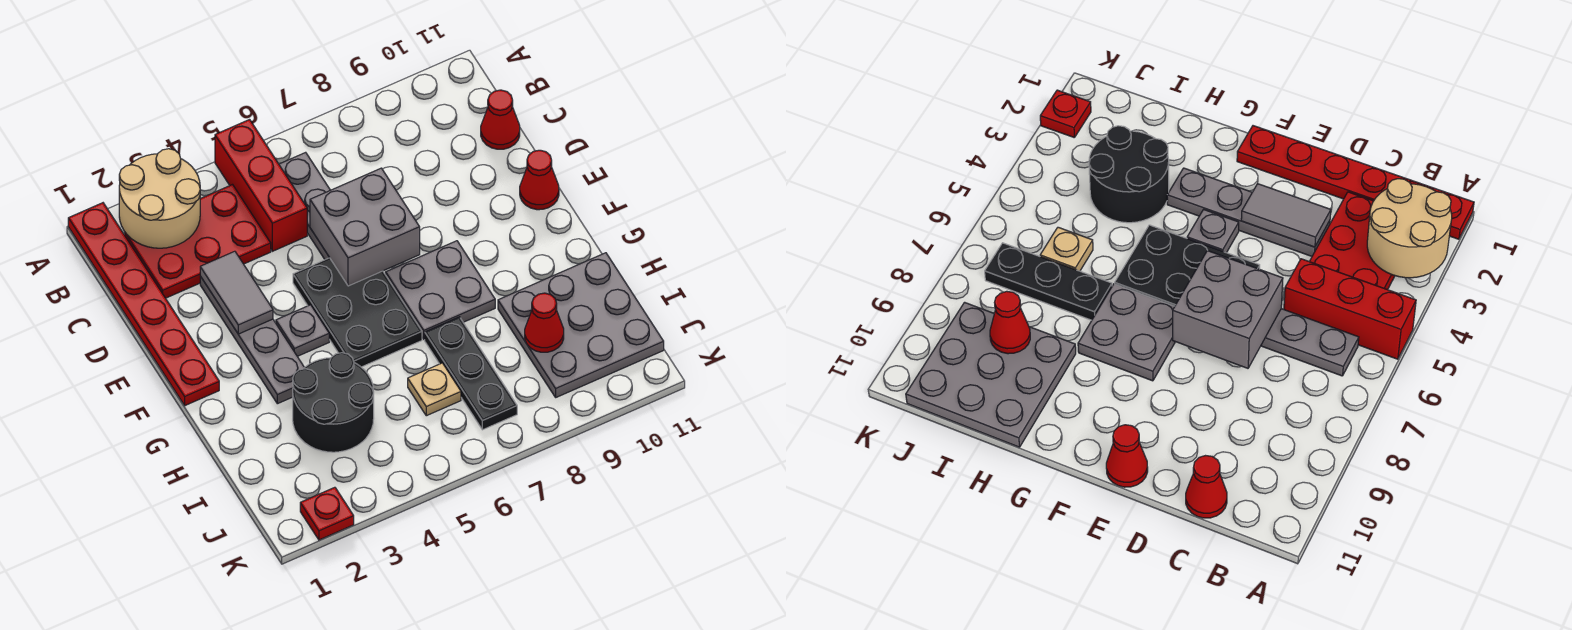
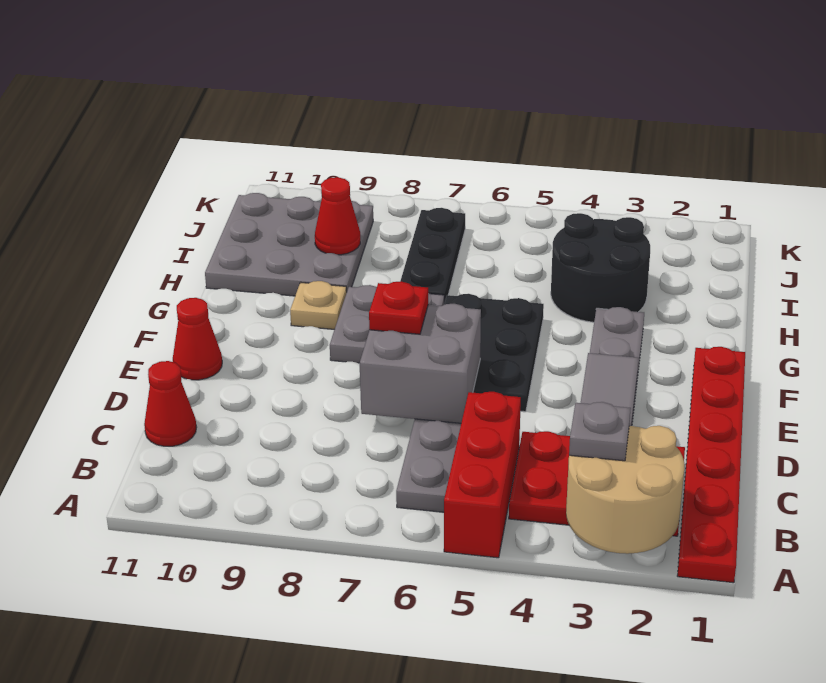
grey 1x1 plate [276,305,329,356] -> grey 1x1 plate moved to [569,402,631,461]
tan 1x1 plate [408,363,461,416] -> tan 1x1 plate moved to [290,281,347,329]
red 1x1 plate [300,487,354,540] -> red 1x1 plate moved to [369,281,428,334]

